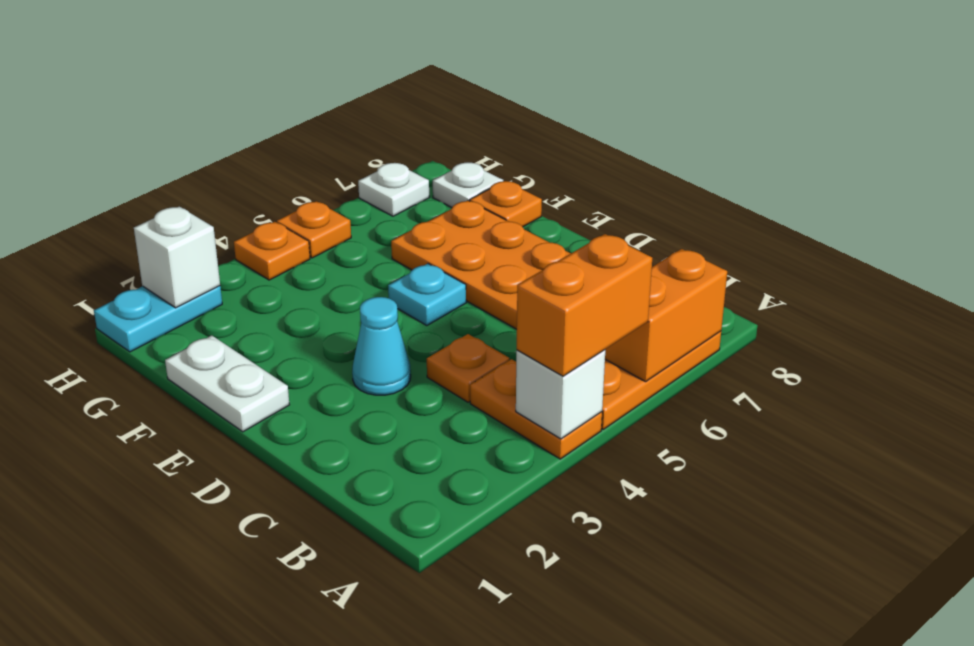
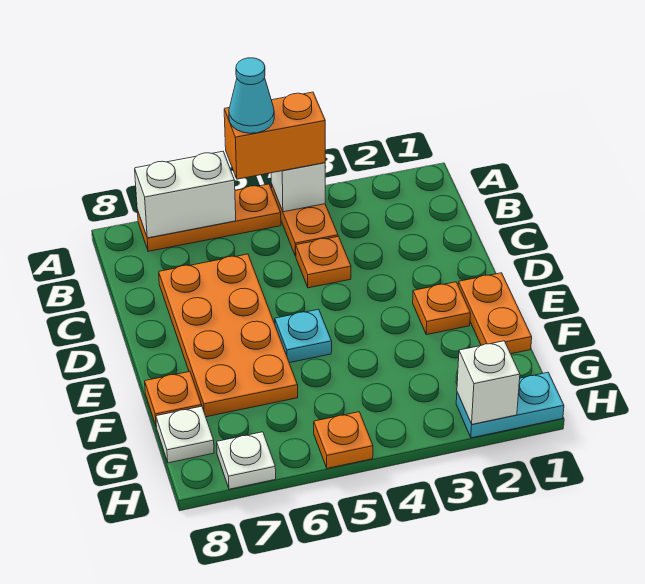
orange 1x2 brick [605,249,727,382] -> white 1x2 brick [135,151,236,238]
cyan 1x1 cone [352,297,411,395] -> cyan 1x1 cone moved to [229,58,274,133]
white 1x2 plate [165,335,289,432] -> orange 1x2 plate [458,273,532,354]
orange 1x1 plate [234,222,310,280] -> orange 1x1 plate moved to [413,282,470,335]

